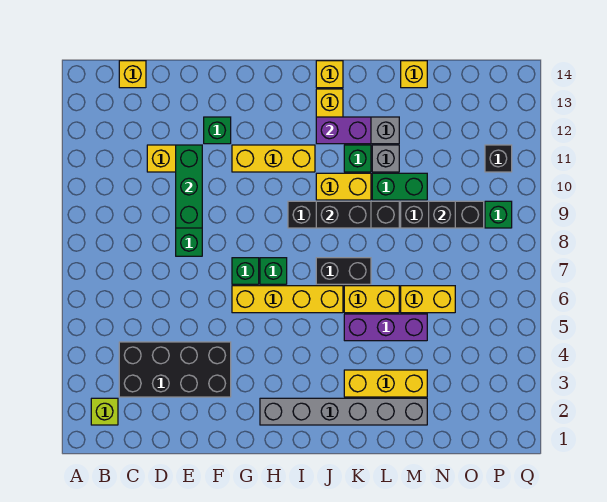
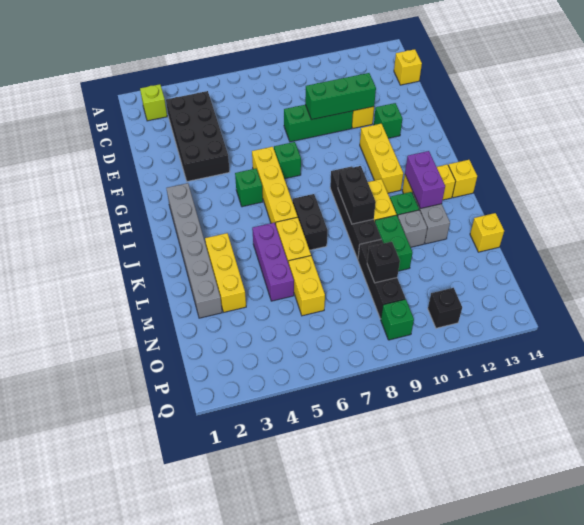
green 1x1 brick [260,258,287,284] -> green 1x1 brick moved to [235,169,263,207]

